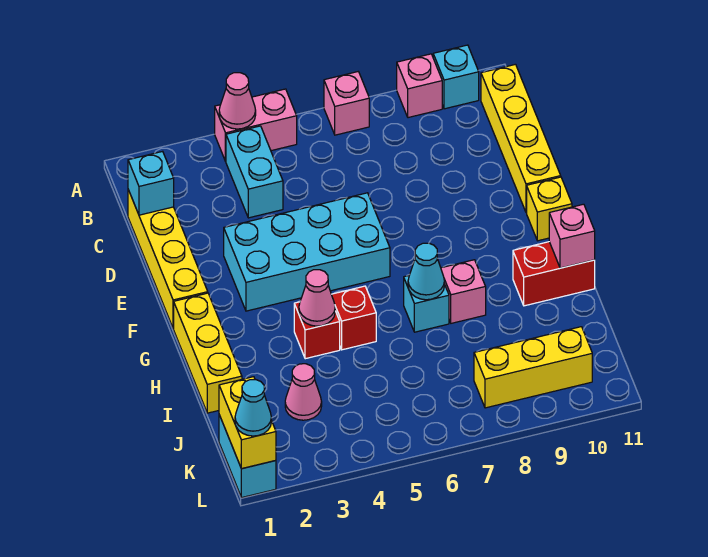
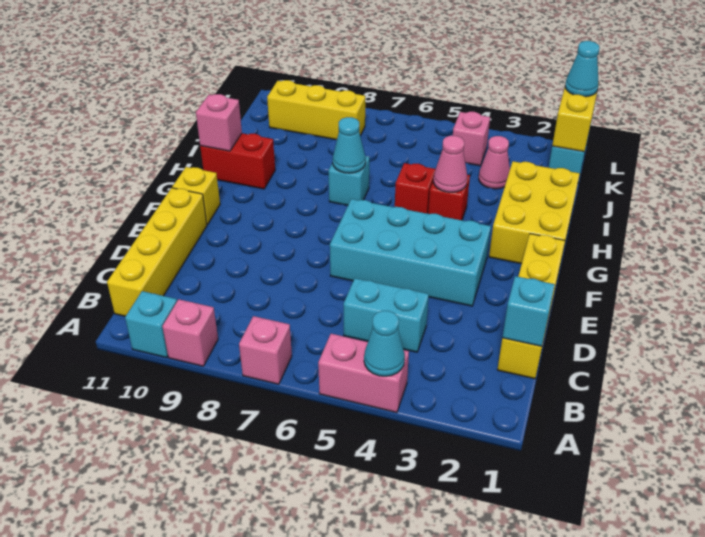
pink 1x1 cone [219,73,256,129] -> cyan 1x1 cone [364,311,405,376]
cyan 1x2 brick [226,126,283,218] -> cyan 1x2 brick turned to [344,278,429,352]
yellow 1x3 brick [174,293,242,413] -> yellow 2x3 brick [489,161,580,264]
pink 1x1 brick [441,260,486,323] -> pink 1x1 brick moved to [453,112,490,166]

